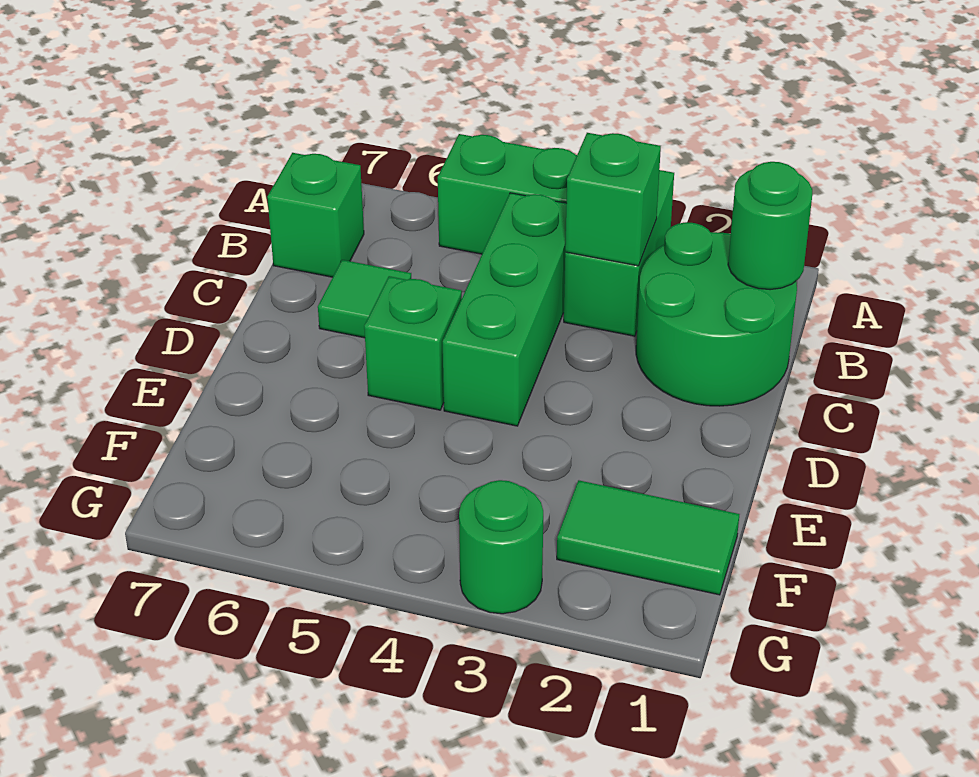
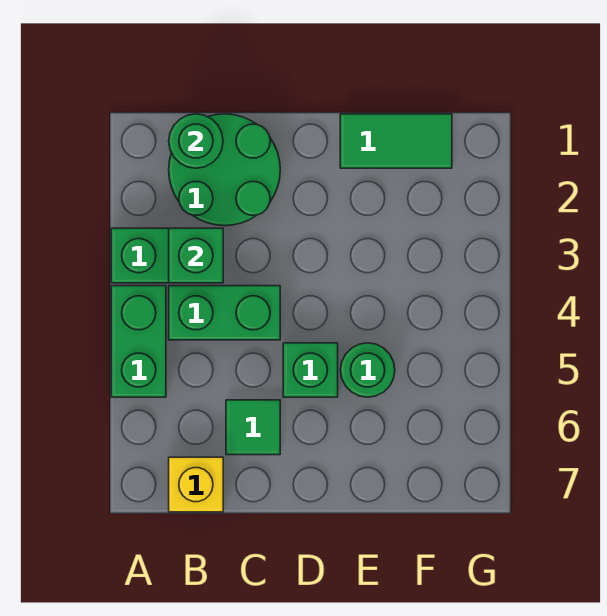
green 1x3 brick [443,193,567,426] -> green 1x2 brick [169,286,280,340]
green 1x1 brick [267,153,364,277] -> yellow 1x1 brick [169,457,223,512]
green 1x2 tile [557,480,739,595] -> green 1x2 tile turned to [340,114,452,168]
green 1x1 round brick [459,480,543,614] -> green 1x1 round brick moved to [340,343,395,397]

